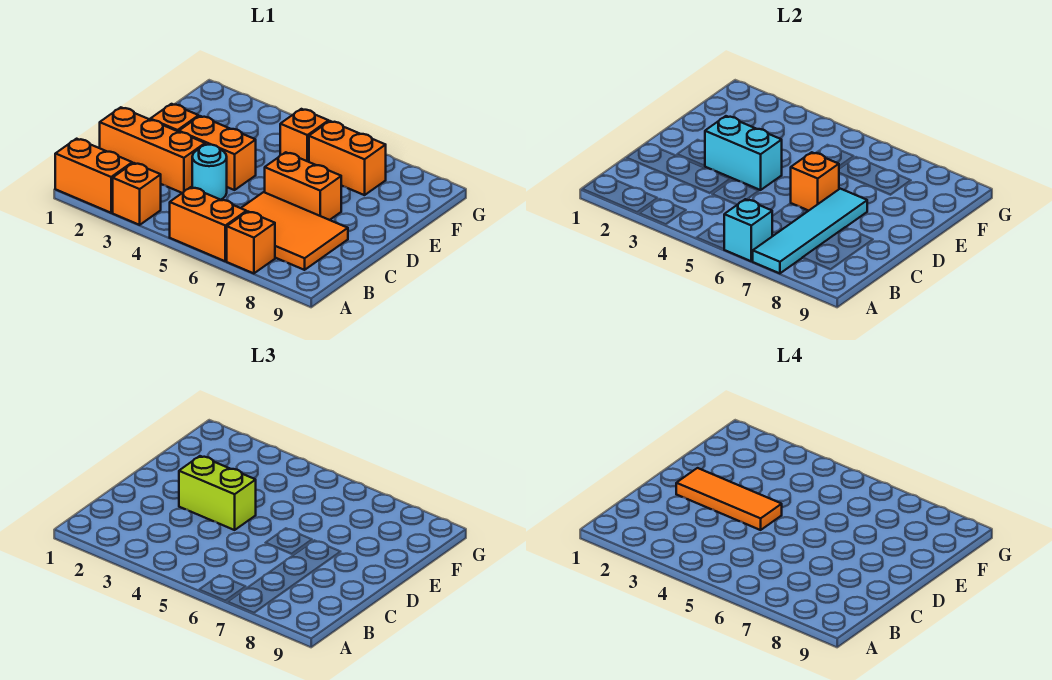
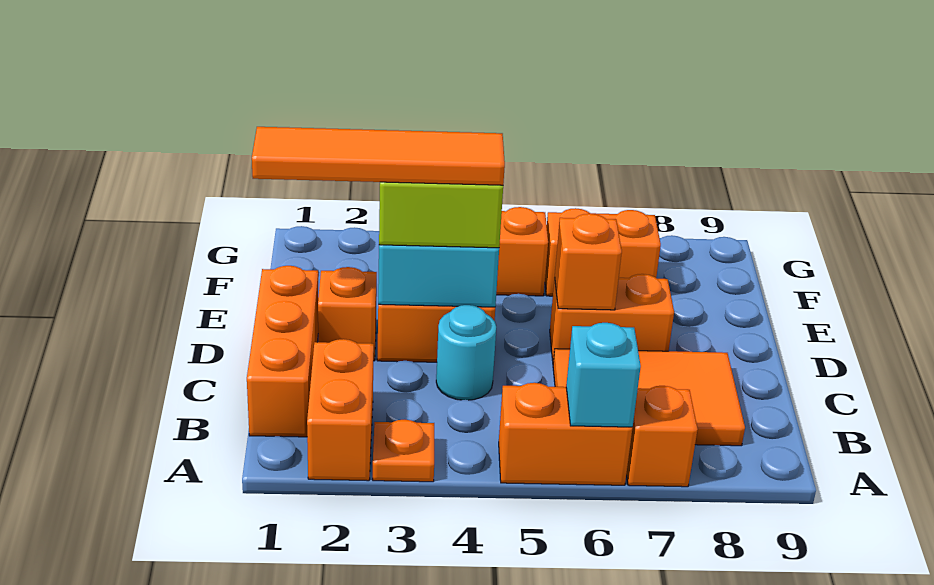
orange 1x2 brick [55,139,132,213] -> orange 1x2 brick turned to [307,339,374,481]
orange 1x1 brick [113,163,161,225] -> orange 1x1 plate [373,420,434,482]
cyan 1x4 tile [753,189,867,273] -> none
orange 1x3 brick [100,107,205,193] -> orange 1x3 brick turned to [247,266,318,437]
orange 1x3 tile [676,468,782,530] -> orange 1x4 tile [252,127,505,185]

